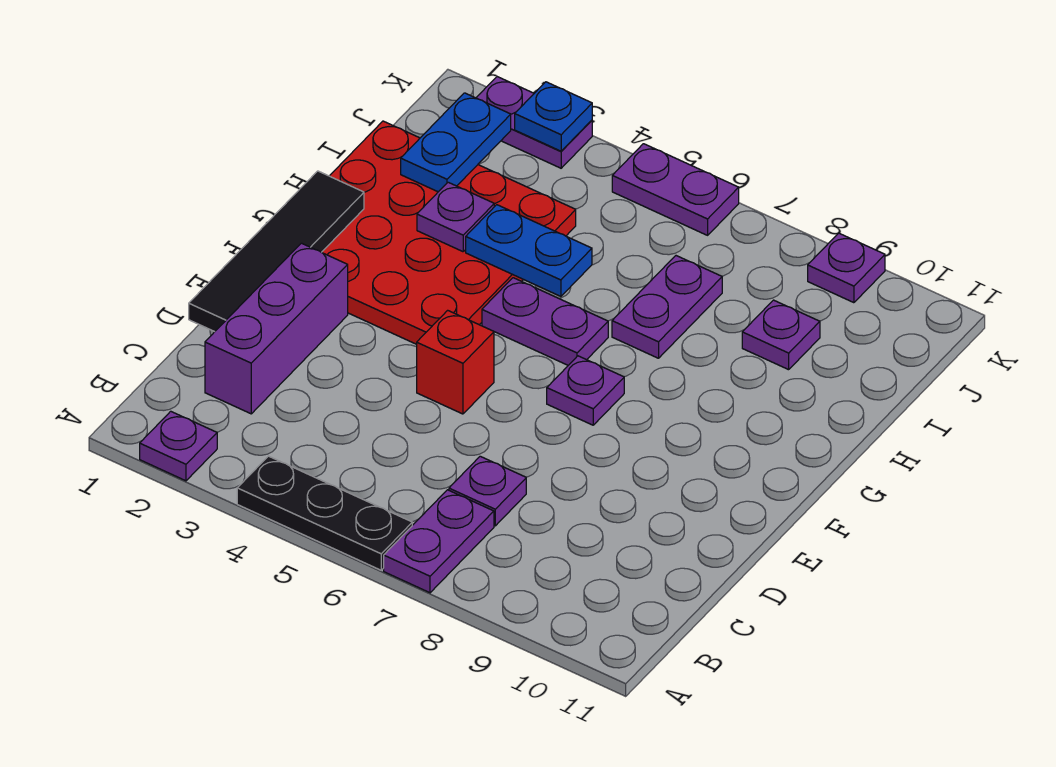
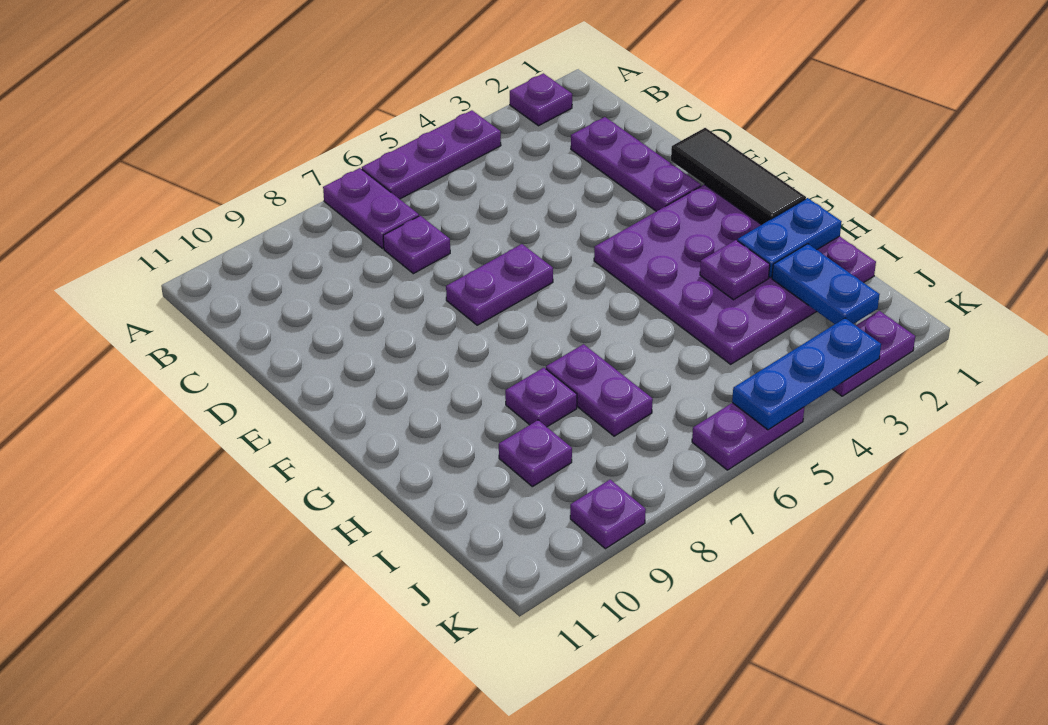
black 1x3 plate [237,456,412,570] -> purple 1x3 plate [362,110,501,199]
purple 1x3 brick [205,243,348,414] -> purple 1x3 plate [571,117,701,211]
black 1x4 tile [189,171,364,332] -> black 1x3 tile [671,128,806,225]
red 1x1 brick [417,310,494,414] -> none
red 4x4 plate [322,121,576,344] -> purple 4x4 plate [594,184,876,364]
purple 1x1 plate [547,356,624,425] -> purple 1x1 plate moved to [505,368,577,427]
purple 1x2 plate [482,278,608,365] -> purple 1x2 plate moved to [446,244,553,325]
blue 1x2 plate [466,205,592,296] -> blue 1x2 plate moved to [738,198,842,278]
blue 1x1 plate [515,82,592,151] -> blue 1x3 plate [732,318,881,430]

